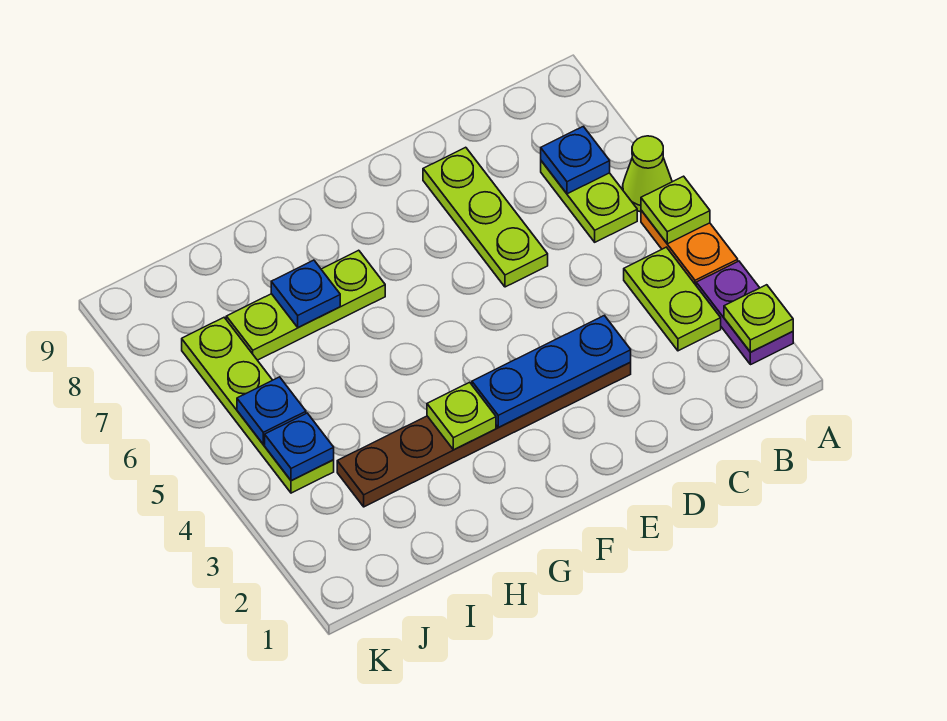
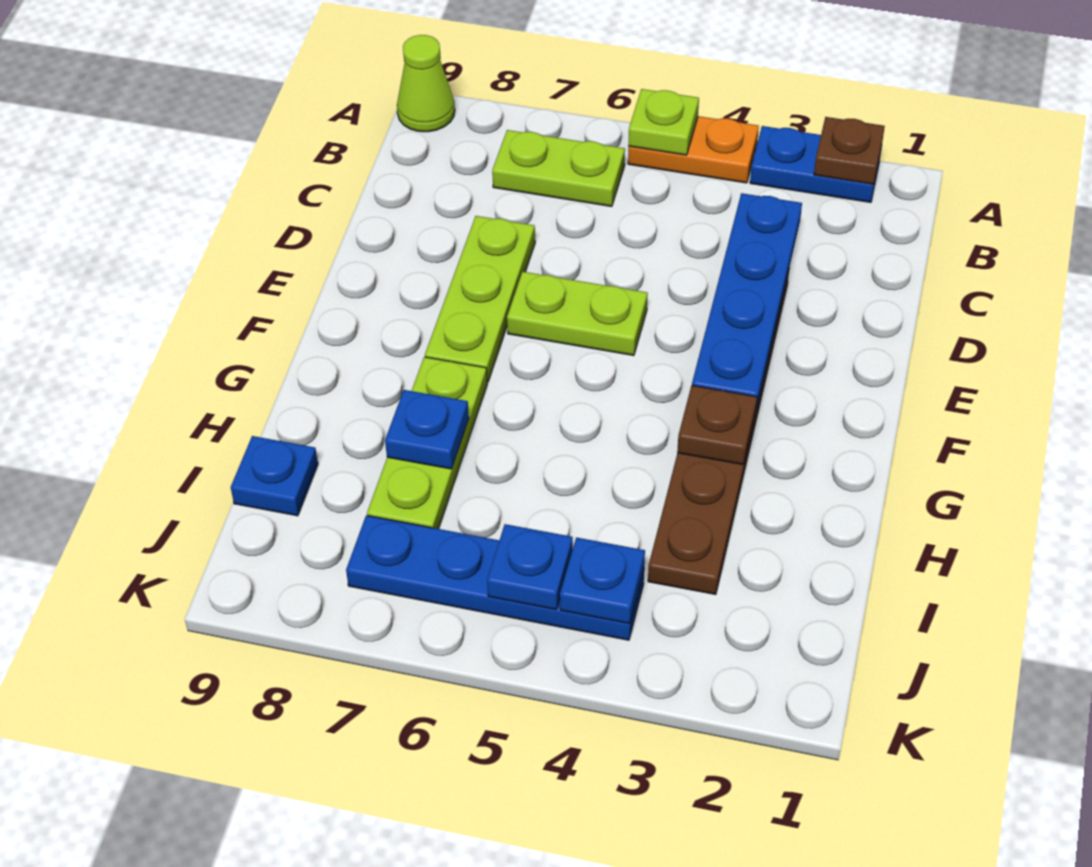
purple 1x2 plate [696,261,793,365] -> blue 1x2 plate [750,126,882,202]
lime 1x1 plate [724,285,793,352] -> brown 1x1 plate [814,117,885,184]
lime 1x1 cone [623,136,672,212] -> lime 1x1 cone moved to [397,35,455,132]
lime 1x2 plate [624,247,721,351] -> lime 1x2 plate moved to [507,272,648,356]
blue 1x1 plate [541,126,610,194] -> blue 1x1 plate moved to [231,436,318,516]
blue 1x3 plate [472,315,631,427] -> blue 1x4 plate [692,193,802,409]
lime 1x3 plate [423,147,548,287] -> lime 1x3 plate turned to [425,216,535,382]
lime 1x1 plate [427,382,496,450] -> brown 1x1 plate [677,386,757,465]
lime 1x4 plate [182,318,334,493] -> blue 1x4 plate [346,515,644,640]

